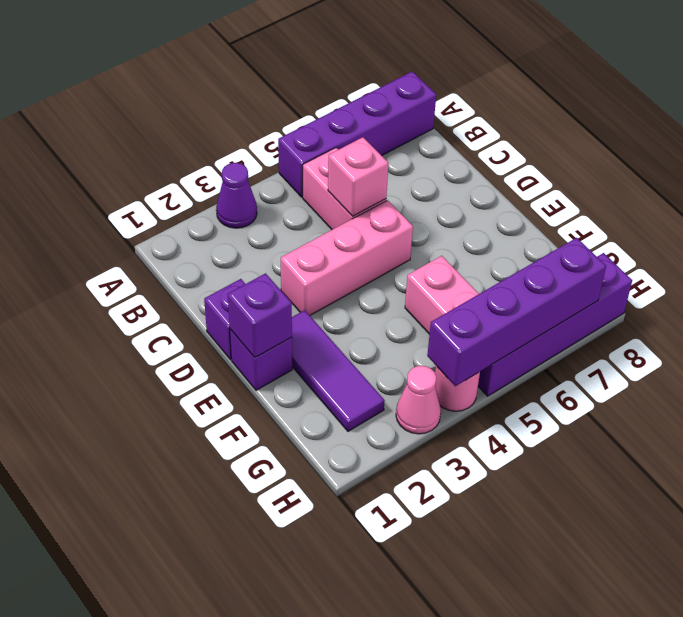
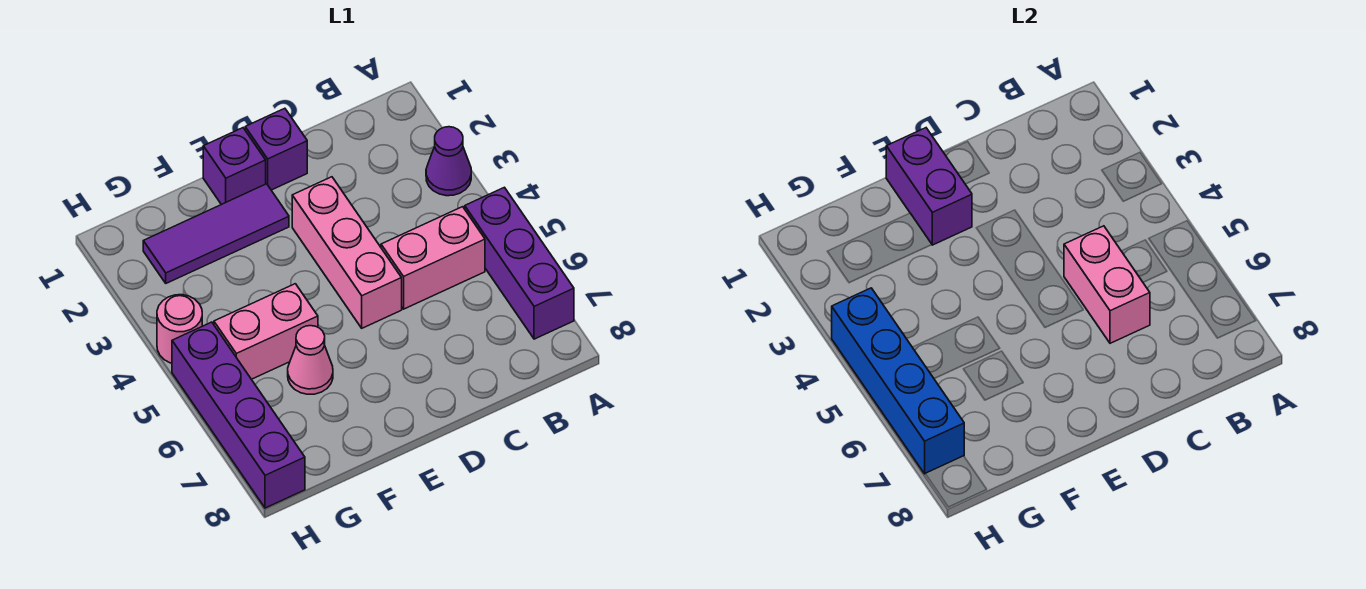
purple 1x4 brick [278,72,436,197] -> purple 1x3 brick [465,187,574,339]
pink 1x1 brick [328,137,388,216] -> pink 1x2 brick [1064,226,1150,343]
purple 1x1 brick [228,273,292,358] -> purple 1x2 brick [886,128,972,245]
pink 1x1 cone [396,366,441,434] -> pink 1x1 cone moved to [288,326,333,394]
purple 1x4 brick [427,238,606,386] -> blue 1x4 brick [832,288,964,474]

